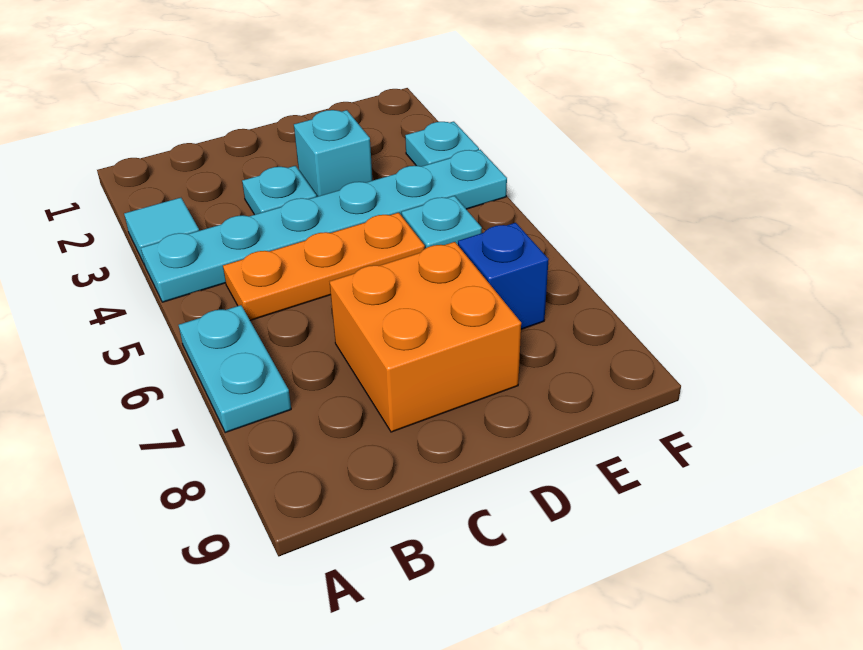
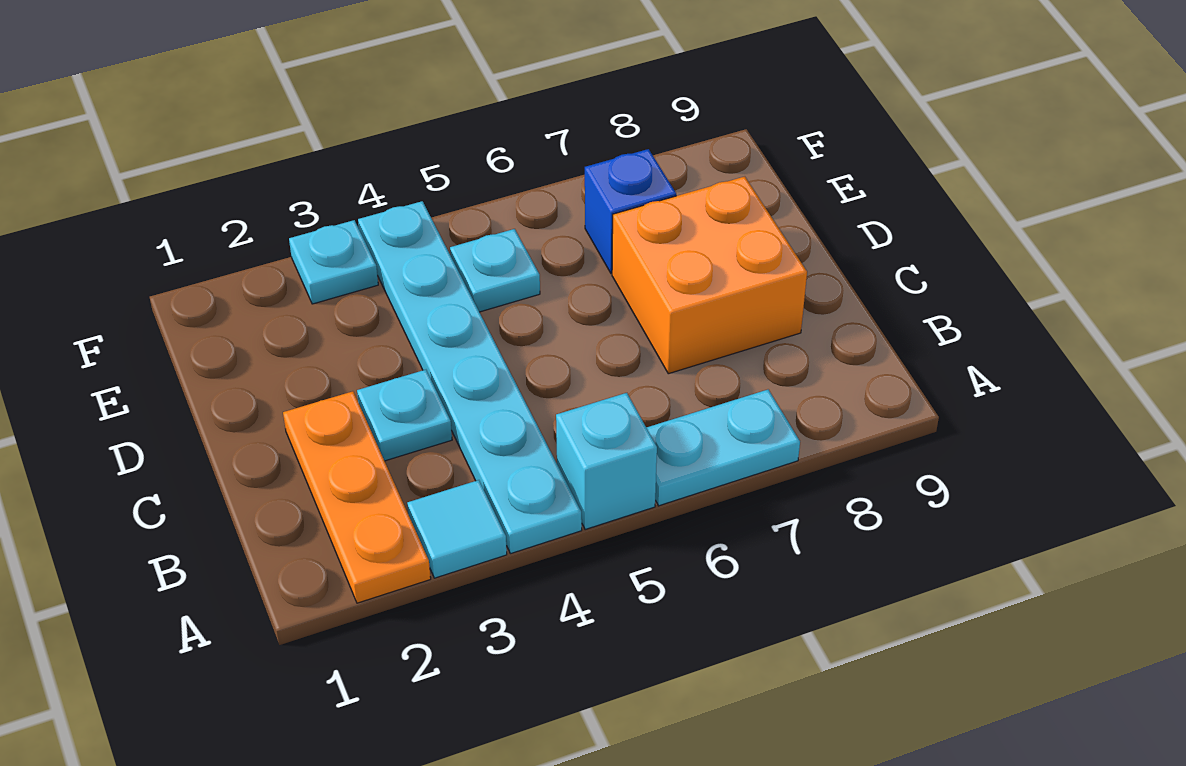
orange 1x3 plate [223,213,425,320] -> orange 1x3 plate moved to [283,391,431,603]
cyan 1x1 brick [294,110,372,197] -> cyan 1x1 brick moved to [556,393,657,530]

